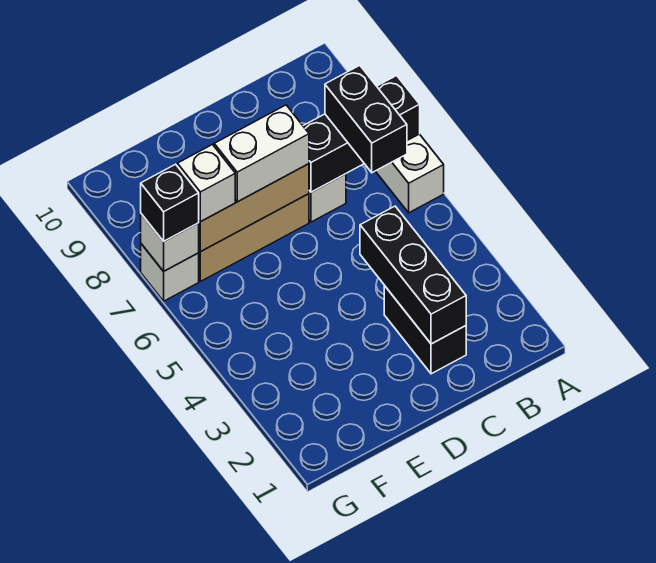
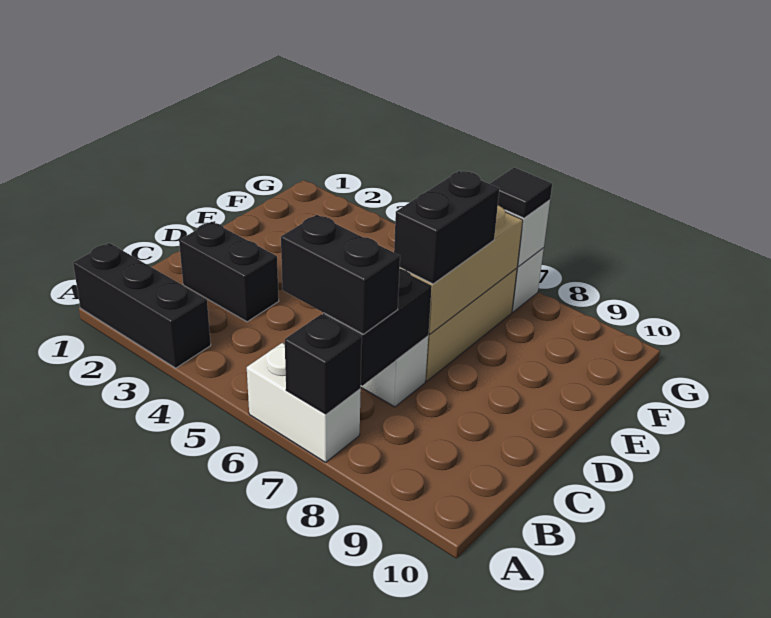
black 1x3 brick [360,206,466,344] -> black 1x3 brick moved to [73,243,211,368]
white 1x2 brick [214,105,309,202] -> black 1x2 brick [394,171,499,284]
white 1x1 brick [177,145,235,222] -> none
black 1x1 brick [141,164,199,241] -> black 1x1 tile [490,168,552,218]

